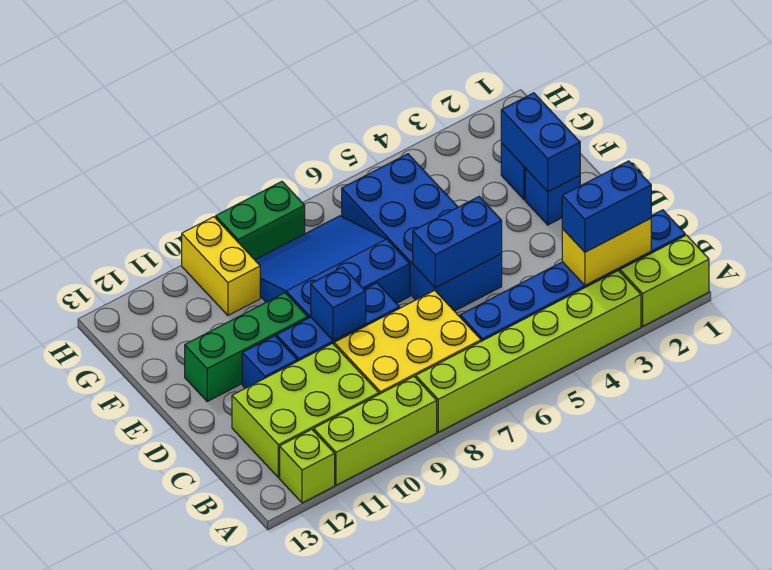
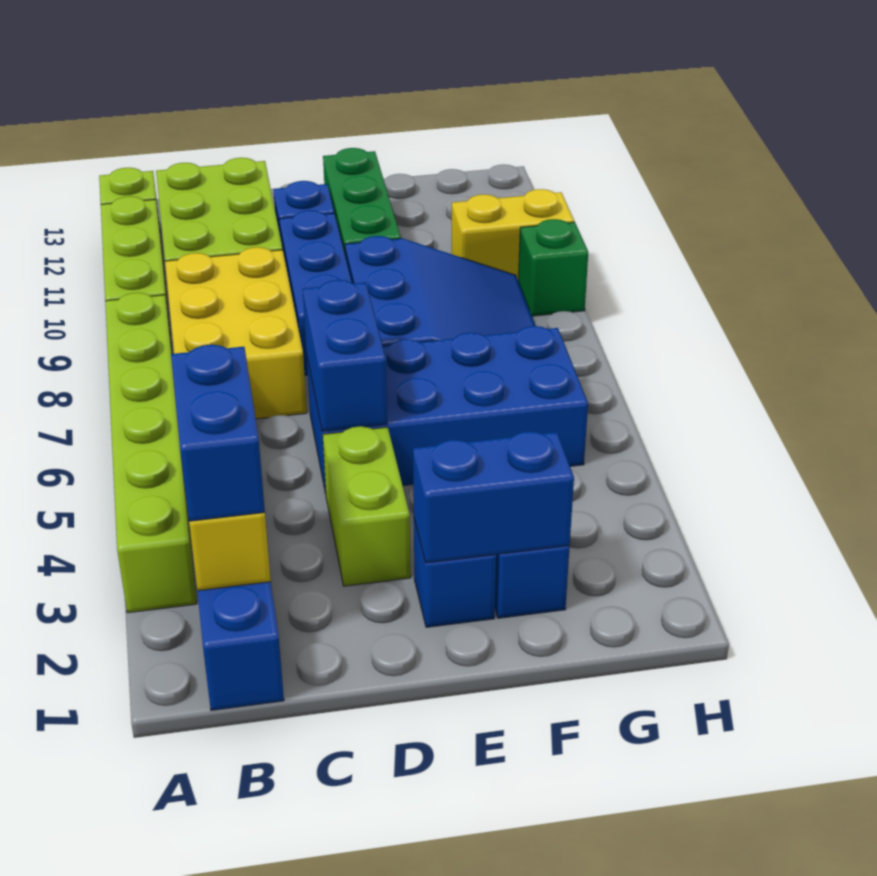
lime 1x2 brick [620,235,709,326] -> lime 1x2 brick moved to [323,426,411,586]
blue 1x1 brick [311,267,366,341] -> none
green 1x2 brick [216,182,305,260] -> green 1x1 brick [518,219,588,316]

